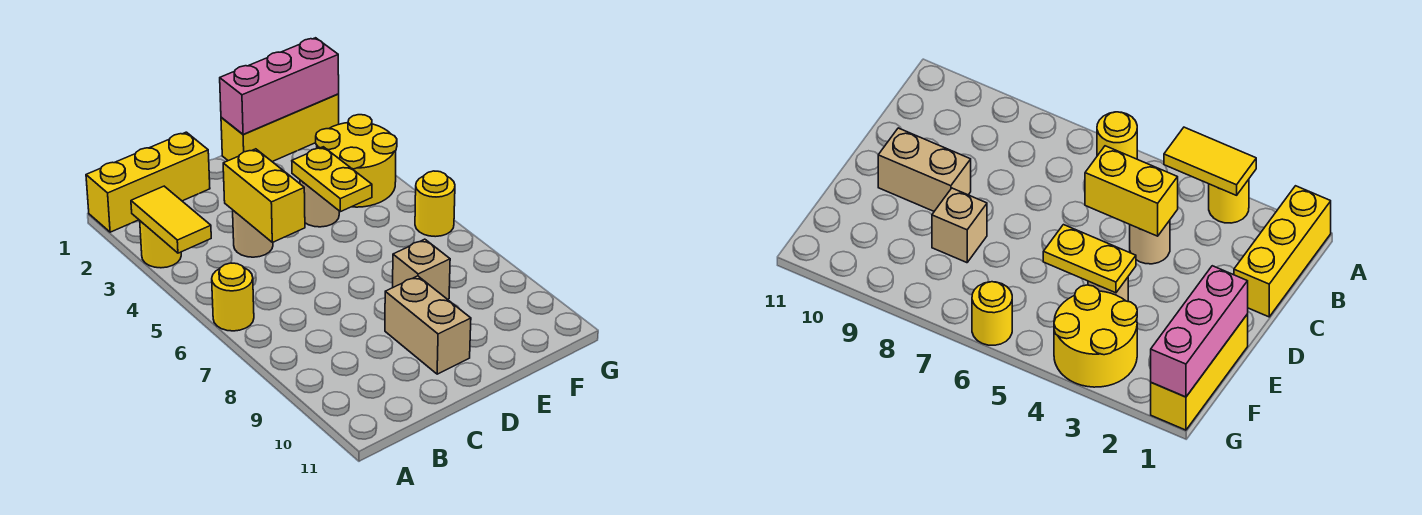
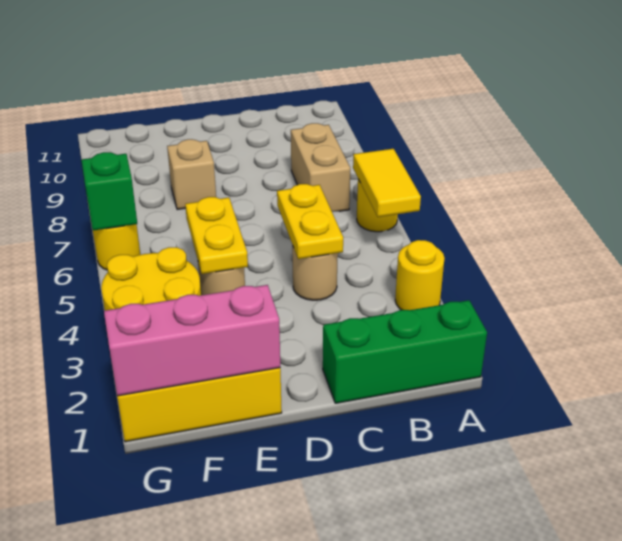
yellow 1x3 brick [86,132,210,232] -> green 1x3 brick [323,300,487,403]
yellow 1x2 tile [131,186,211,253] -> yellow 1x2 tile moved to [353,149,421,217]
yellow 1x2 brick [223,149,305,242] -> yellow 1x2 plate [277,184,343,259]
tan 1x2 brick [385,276,471,374] -> tan 1x2 brick moved to [291,123,350,211]
none -> green 1x1 brick [81,152,137,230]

